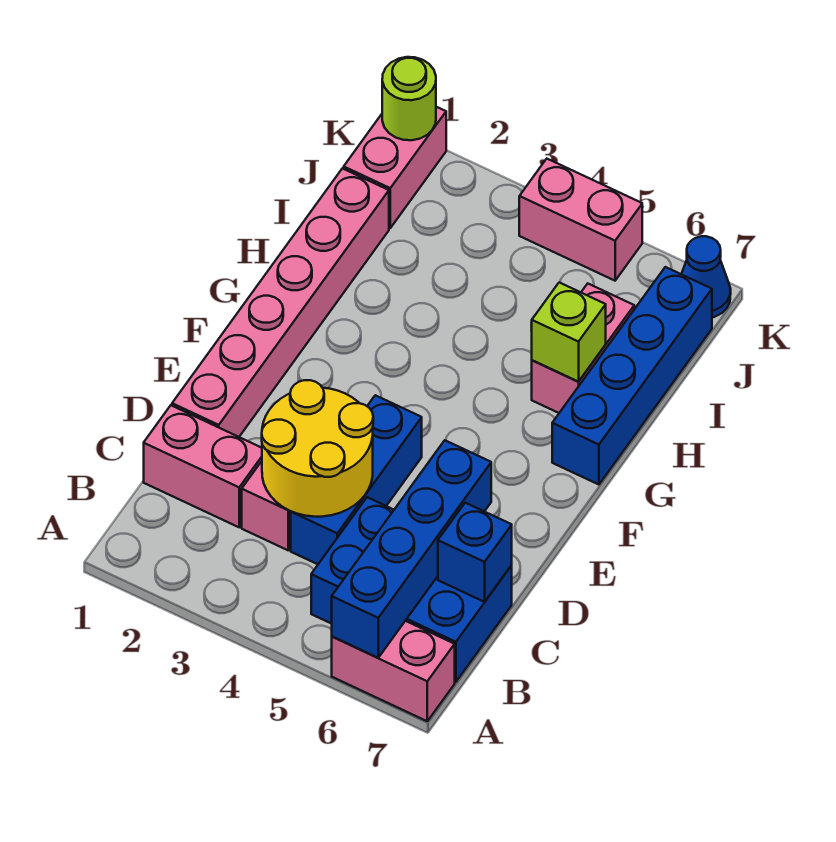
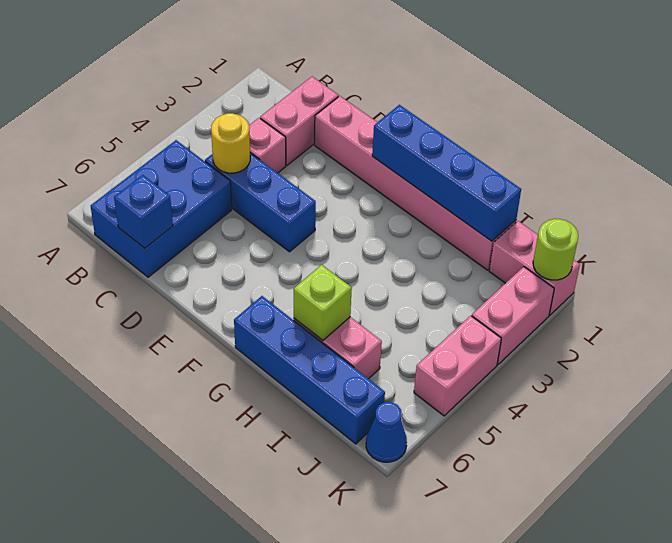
pink 1x2 brick [332,621,455,721] -> pink 1x2 brick moved to [472,267,554,364]
blue 1x4 brick [332,440,491,658] -> blue 1x4 brick moved to [372,105,521,241]
yellow 2x2 round brick [262,380,373,517] -> yellow 1x1 round brick [211,113,250,173]

